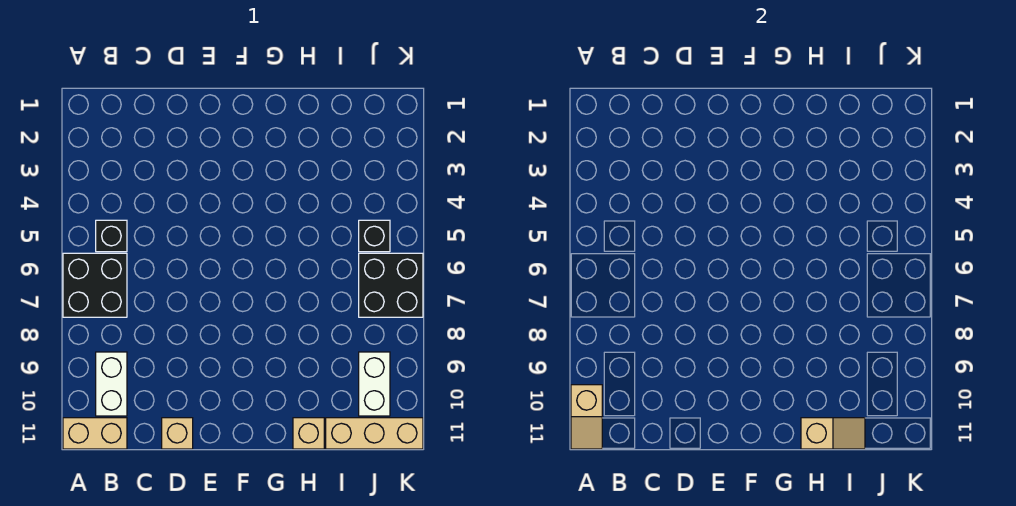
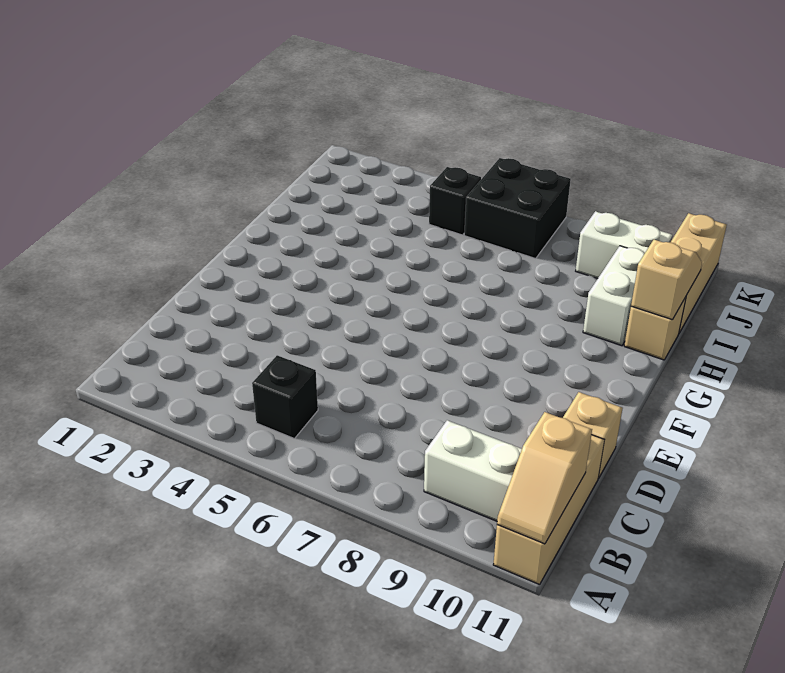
black 2x2 brick [63,253,127,317] -> none
tan 1x2 slope [571,385,602,449] -> tan 1x2 slope turned to [497,412,592,544]
tan 1x2 brick [63,418,127,449] -> tan 1x3 brick [493,435,604,585]
none -> white 1x2 brick [583,246,645,346]

